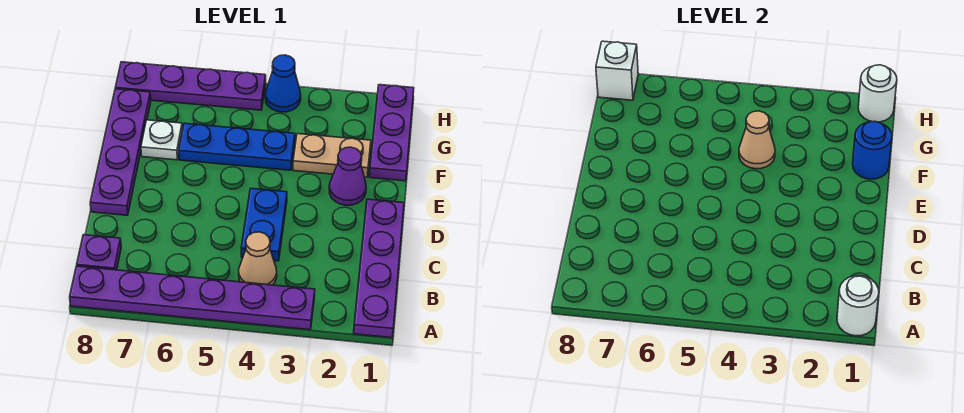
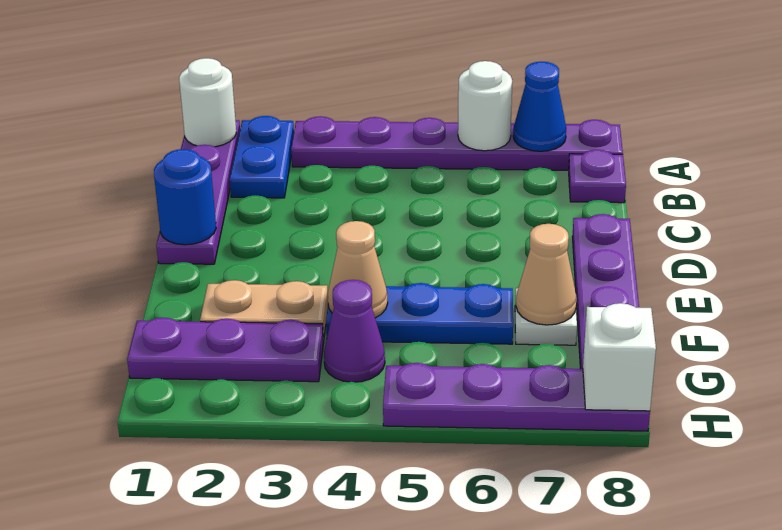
tan 1x1 cone [239,232,277,285] -> tan 1x1 cone moved to [516,224,577,325]
blue 1x2 plate [241,188,287,261] -> blue 1x2 plate moved to [230,116,294,198]
purple 1x1 cone [329,147,366,205] -> purple 1x1 cone moved to [324,280,385,382]
purple 1x3 plate [369,85,414,181] -> purple 1x3 plate turned to [127,318,324,382]
blue 1x1 round brick [853,121,892,179] -> blue 1x1 round brick moved to [154,149,216,245]
white 1x1 round brick [858,65,897,122] -> white 1x1 round brick moved to [458,61,512,151]
blue 1x1 cone [265,55,301,112] -> blue 1x1 cone moved to [513,62,566,151]

